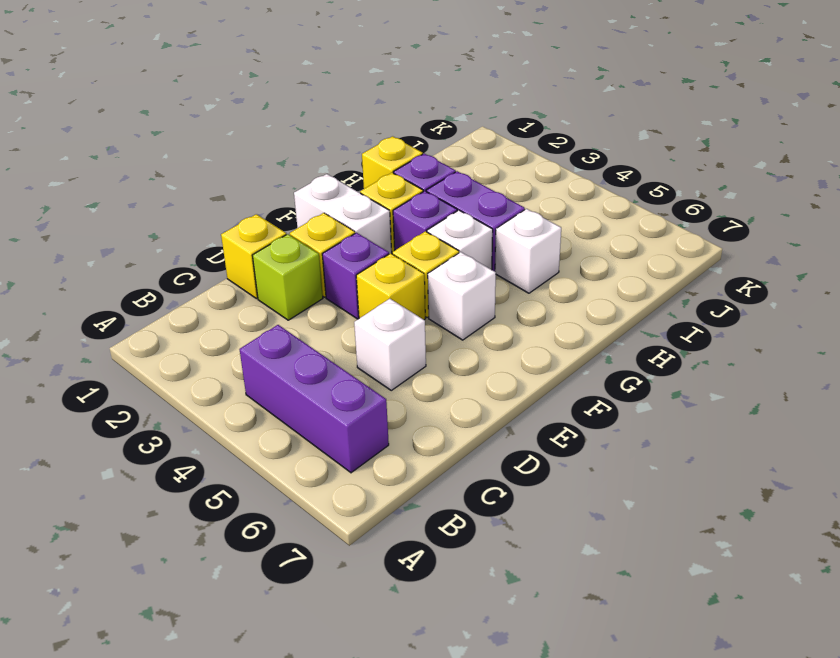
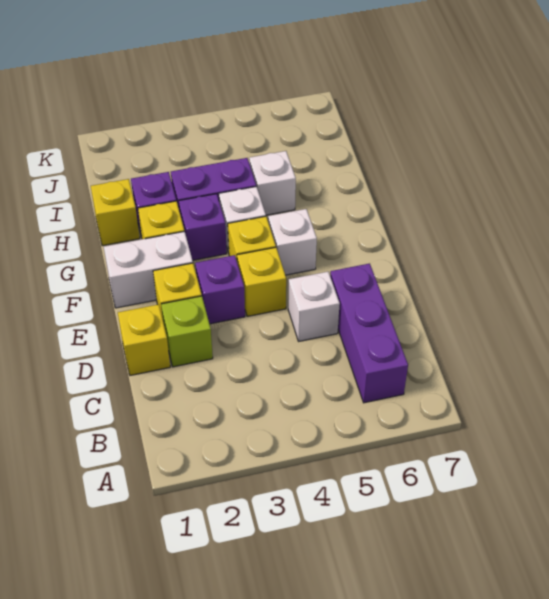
purple 1x3 brick [239,325,389,473] -> purple 1x3 brick turned to [330,263,408,403]

